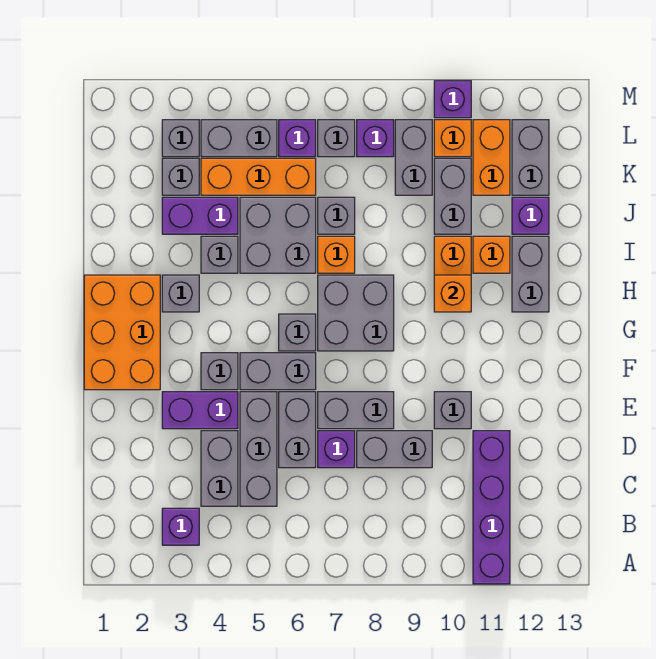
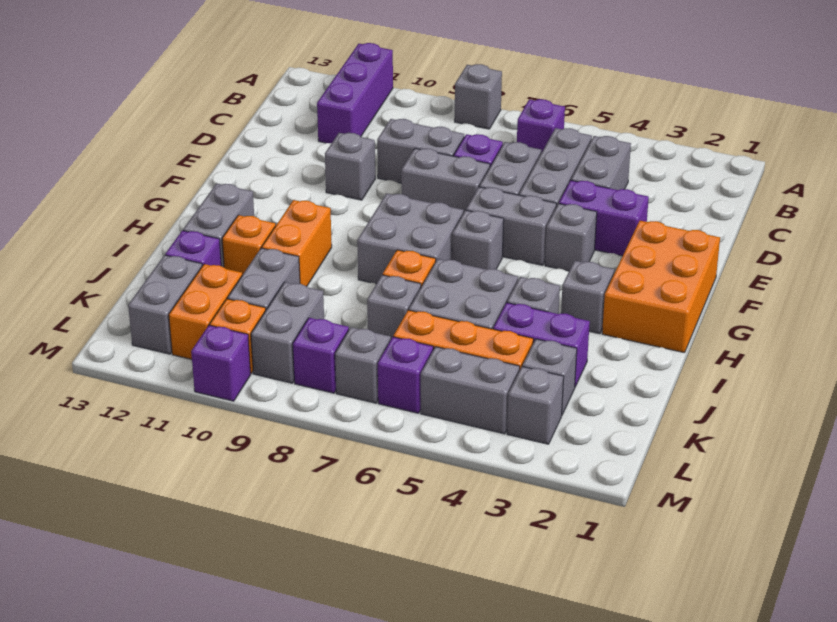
none -> grey 1x1 brick [455,64,502,129]
purple 1x4 brick [473,431,510,584] -> purple 1x3 brick [317,43,393,143]
purple 1x1 brick [162,508,199,545] -> purple 1x1 brick moved to [517,99,565,153]
orange 1x1 brick [434,275,471,312] -> none

